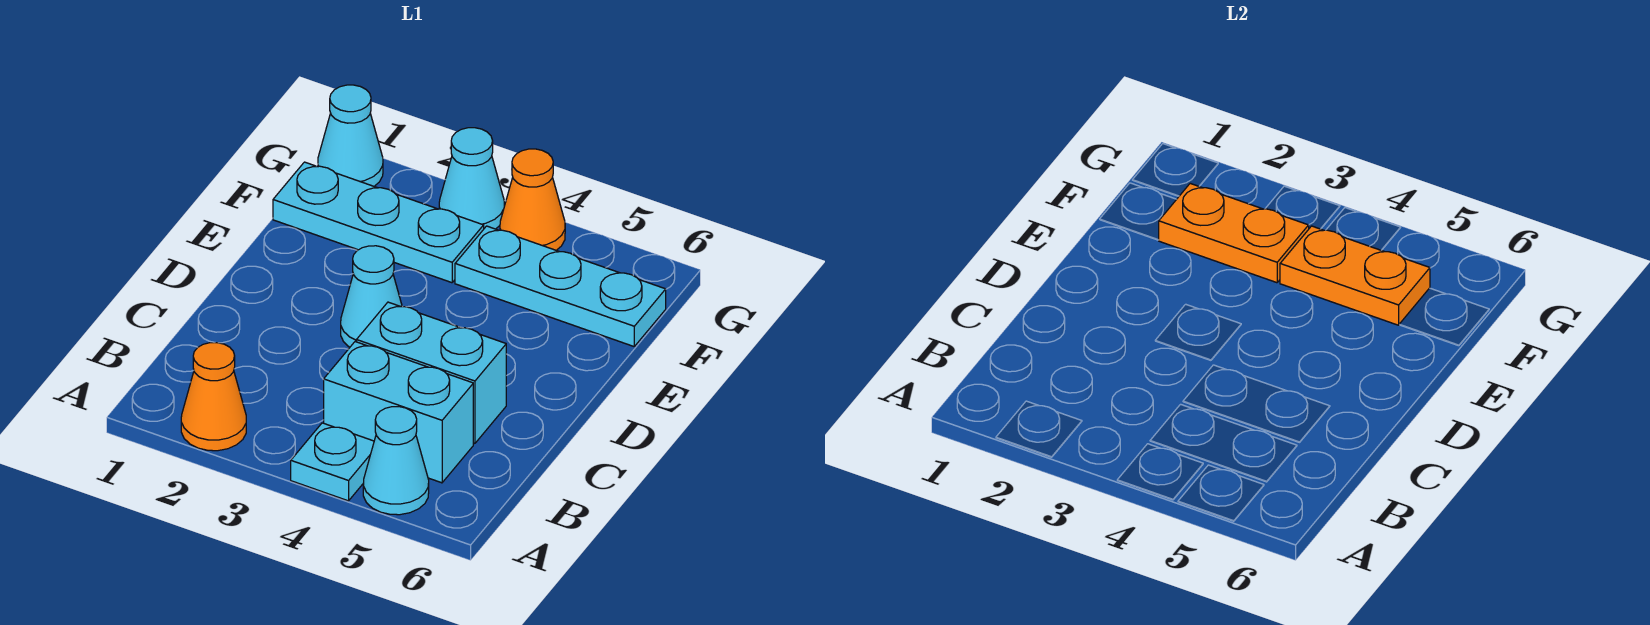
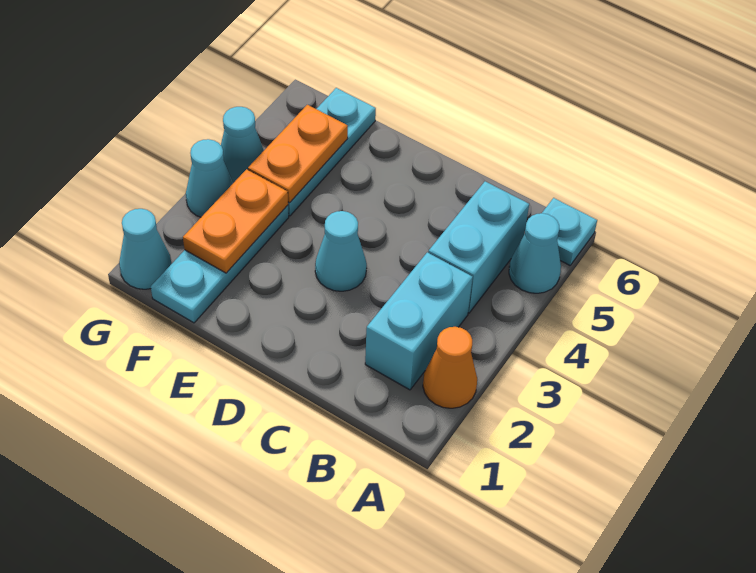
cyan 1x1 plate [291,423,374,501] -> cyan 1x1 plate moved to [542,198,597,265]
cyan 1x2 brick [357,302,506,443] -> cyan 1x2 brick moved to [365,252,473,390]
orange 1x1 cone [500,149,565,250] -> cyan 1x1 cone [221,107,264,183]

